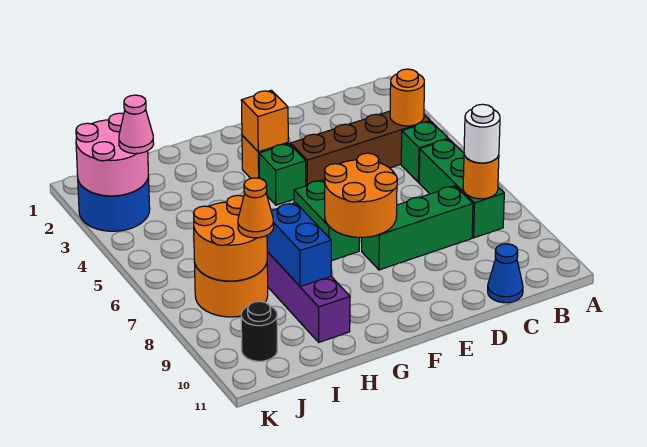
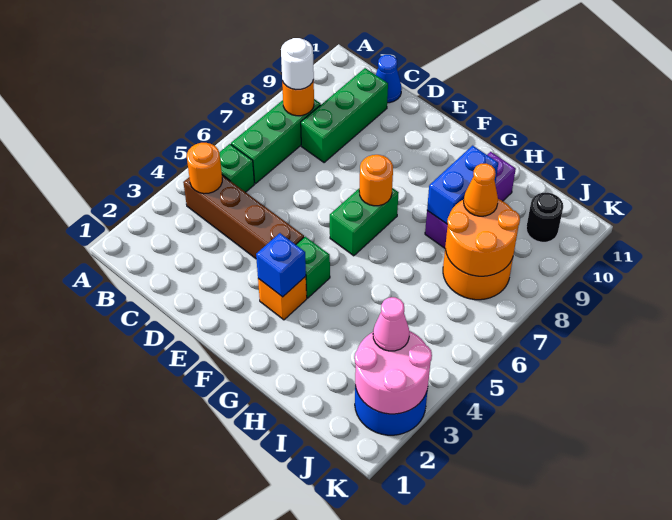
green 1x3 brick [362,186,473,270] -> green 1x3 brick turned to [301,68,388,163]
orange 2x2 round brick [325,153,397,237] -> orange 1x1 round brick [359,155,393,206]
orange 1x1 brick [241,90,288,152] -> blue 1x1 brick [256,233,306,297]

